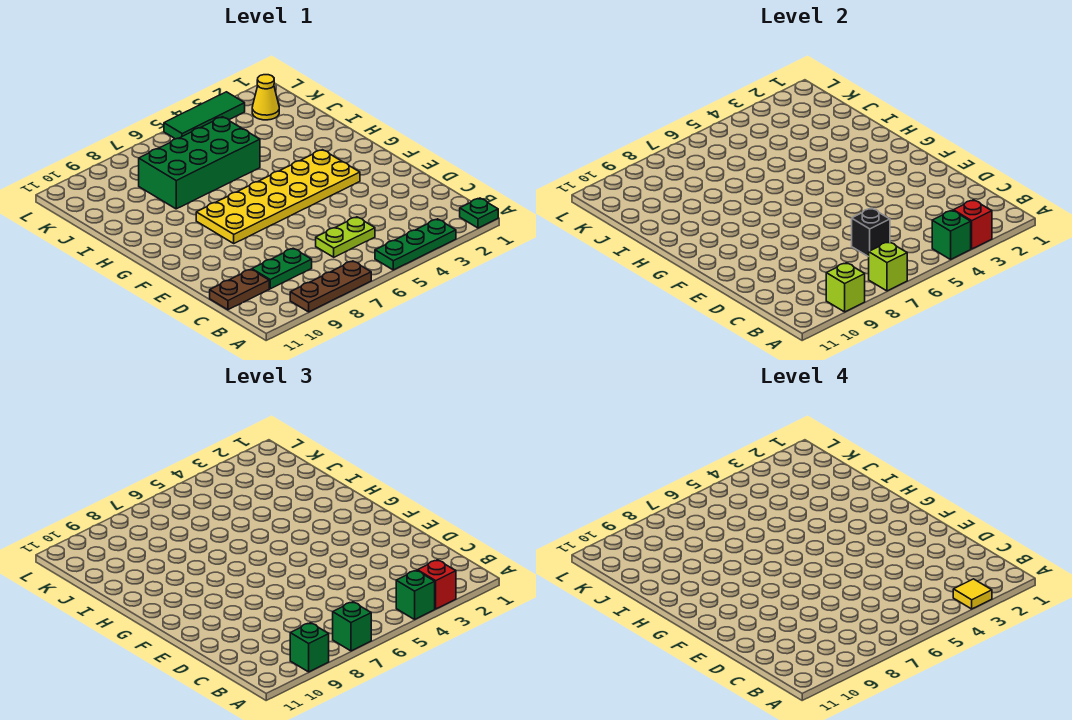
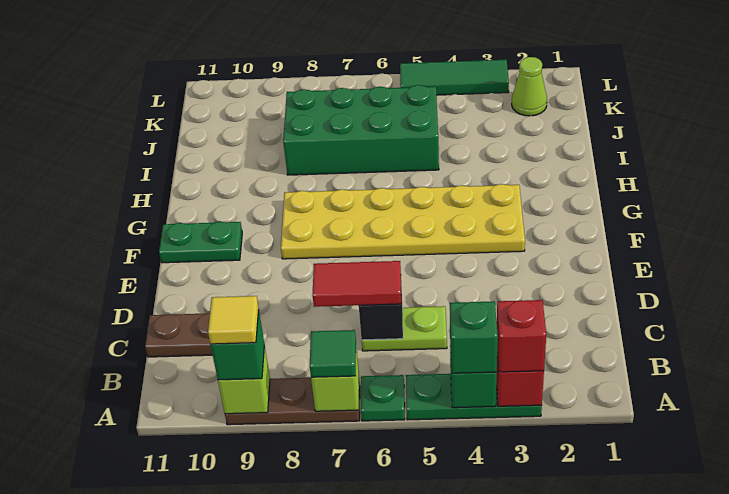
green 1x1 plate [460,198,498,228] -> green 1x1 plate moved to [361,375,405,421]
yellow 1x1 tile [953,579,992,609] -> yellow 1x1 tile moved to [208,296,259,344]
green 1x1 brick [333,602,371,651] -> green 1x1 tile [310,330,356,377]
none -> red 1x2 tile [313,261,401,307]
green 1x2 plate [252,248,312,289] -> green 1x2 plate moved to [159,222,242,263]
yellow 1x1 cone [252,75,279,120] -> lime 1x1 cone [512,57,547,116]

